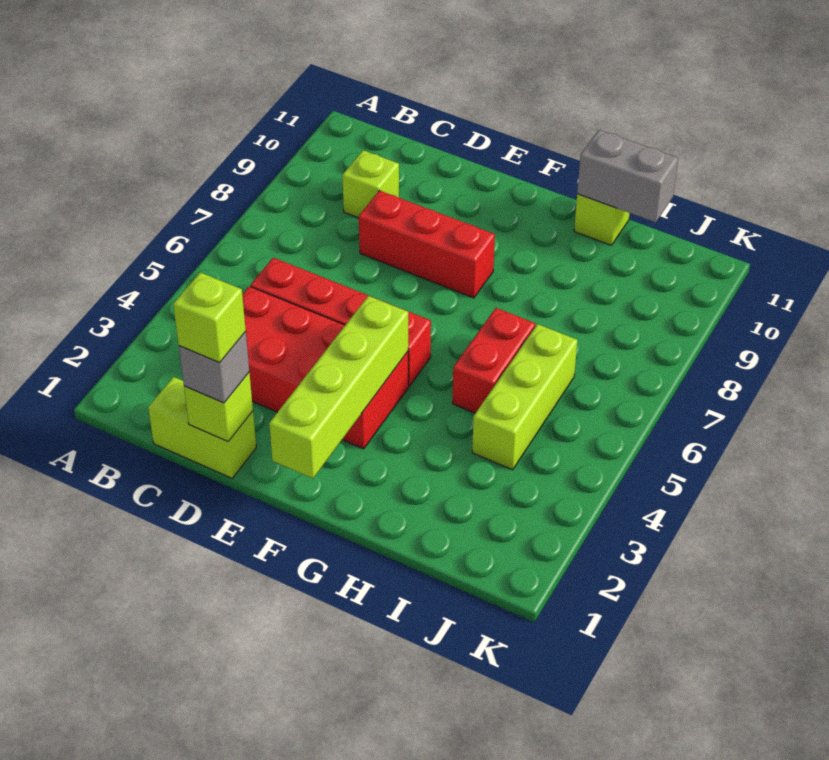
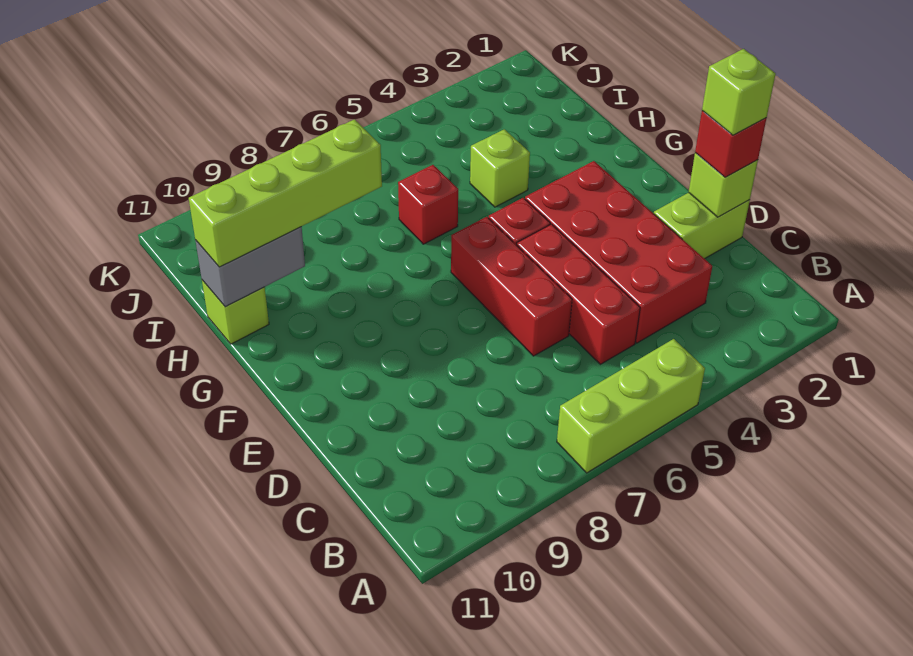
lime 1x2 brick [148,377,256,478] -> lime 1x2 brick turned to [654,193,750,259]
lime 1x1 brick [342,150,399,218] -> lime 1x1 brick moved to [470,129,530,207]
grey 1x1 brick [179,331,249,403] -> red 1x1 brick [695,111,767,177]
red 1x3 brick [359,191,495,298] -> red 1x3 brick moved to [451,217,572,356]
lime 1x4 brick [269,296,408,478] -> lime 1x4 brick moved to [189,119,382,267]
red 1x2 brick [452,308,535,413] -> red 1x1 brick [398,165,458,244]
grey 1x2 brick [577,130,678,222] -> grey 1x2 brick turned to [195,227,305,307]
lime 1x3 brick [472,324,577,470] -> lime 1x3 brick moved to [557,339,705,473]

